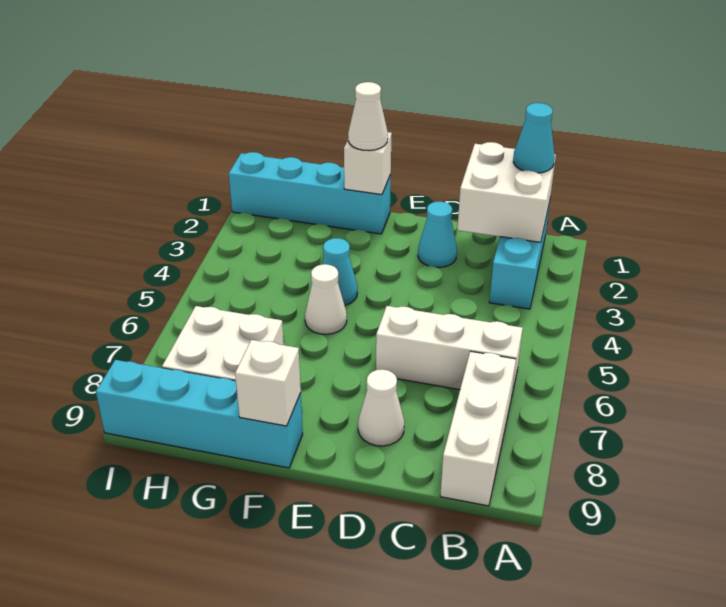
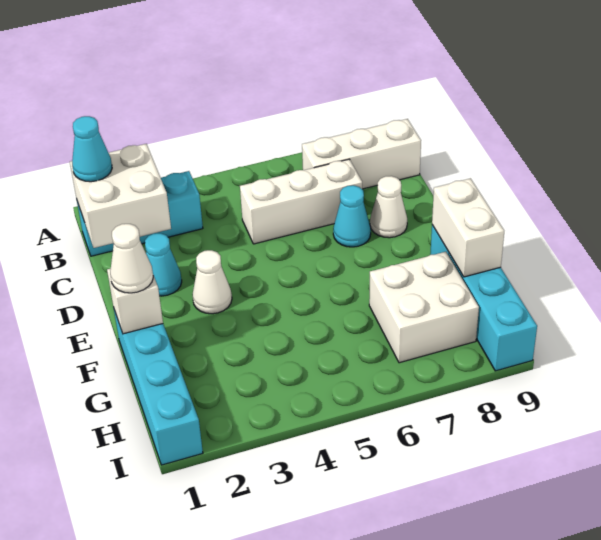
white 1x3 brick [376,306,523,398] -> white 1x3 brick turned to [240,159,362,244]
cyan 1x1 cone [322,238,357,305] -> cyan 1x1 cone moved to [333,185,371,247]
white 1x1 cone [305,264,347,334] -> white 1x1 cone moved to [193,250,232,314]
white 1x1 brick [235,340,301,426] -> white 1x2 brick [432,178,504,277]

